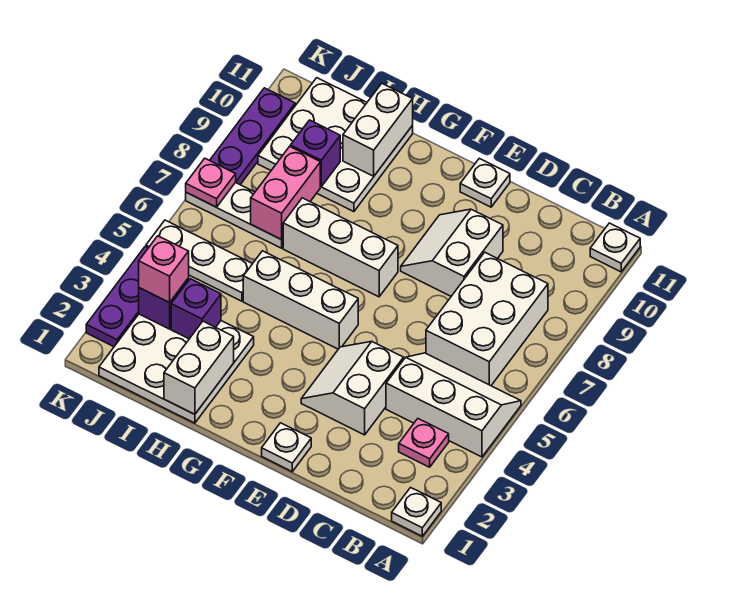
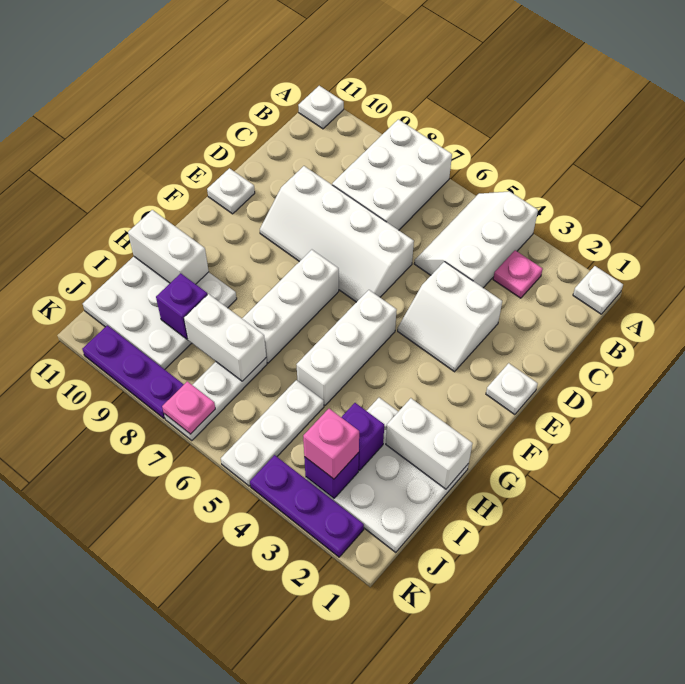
white 2x3 brick [426,252,548,386] -> white 2x3 brick turned to [332,119,452,230]
white 2x2 slope [401,209,503,296] -> white 2x4 slope [260,166,414,302]
pink 1x2 brick [251,146,321,240] -> white 1x2 brick [184,294,266,381]

